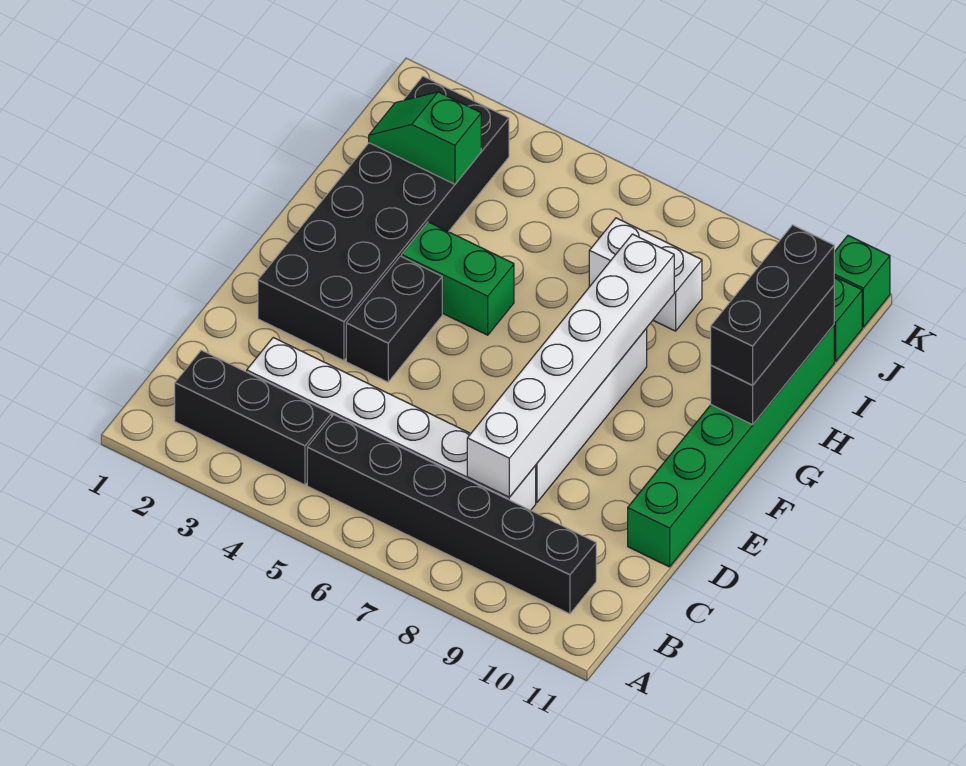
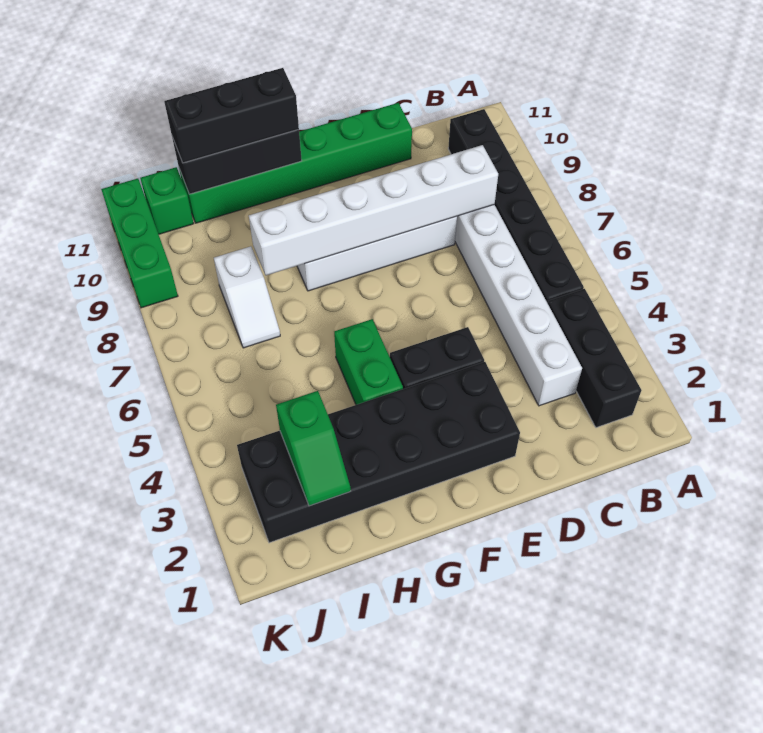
white 1x2 brick [589,218,702,331] -> white 1x2 slope [214,246,280,348]
green 1x1 brick [834,236,890,327] -> green 1x3 brick [101,179,178,308]

